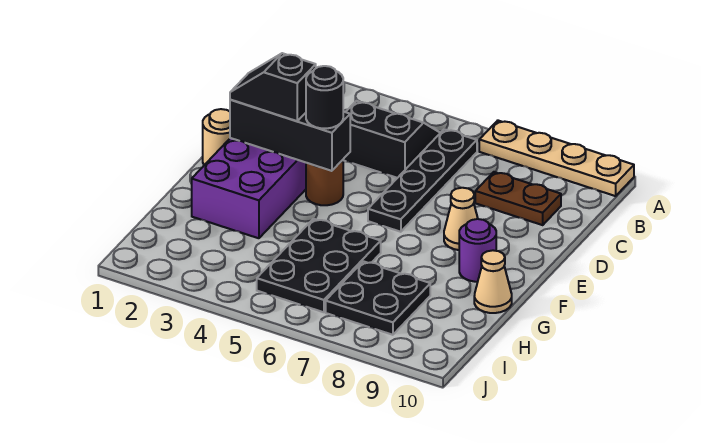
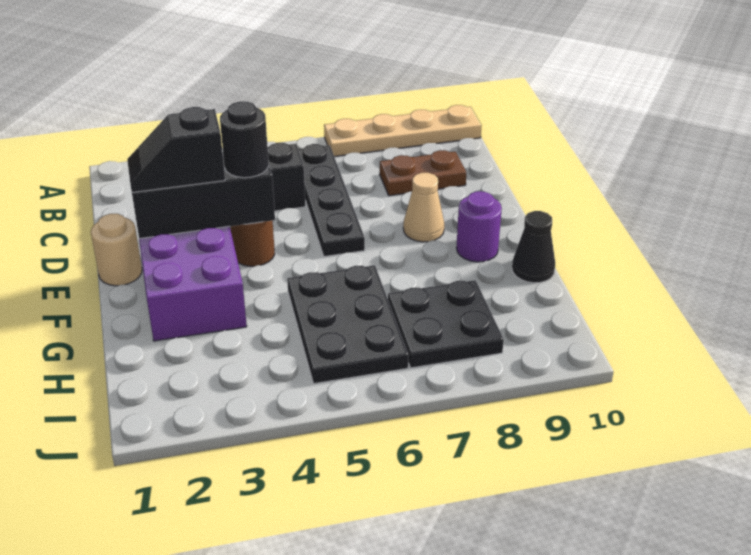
tan 1x1 cone [474,250,512,313] -> black 1x1 cone [512,211,555,283]

